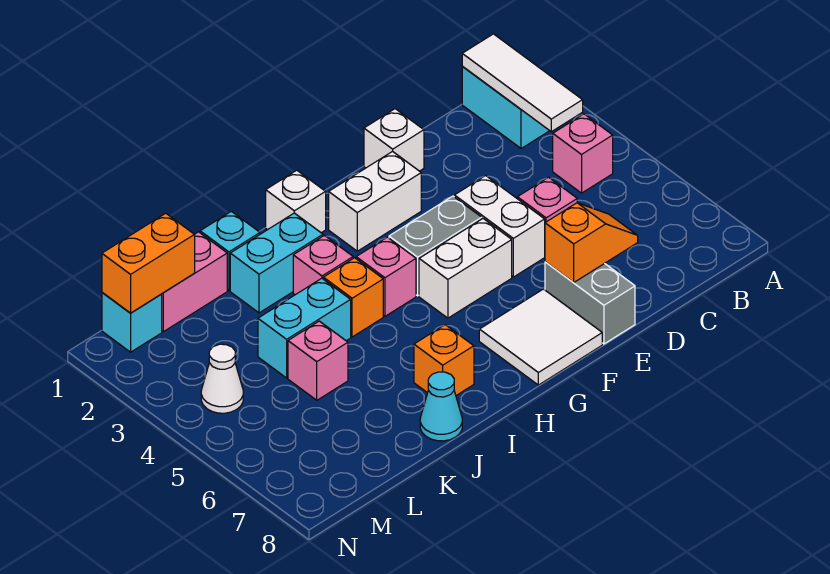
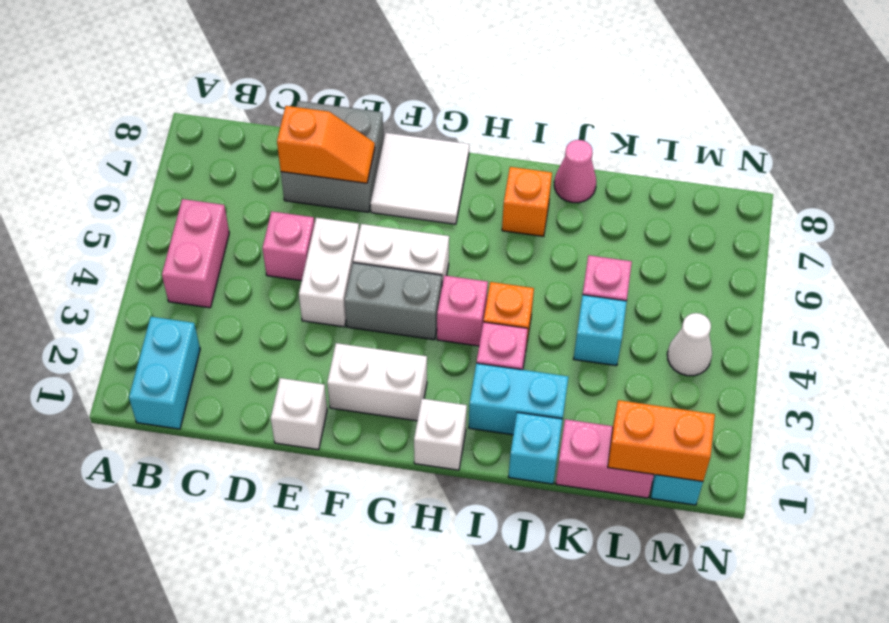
white 1x3 tile [462,34,583,132] -> none
pink 1x1 brick [553,114,613,193] -> pink 1x2 brick [162,199,229,308]
orange 1x2 slope [545,203,638,283] -> orange 1x2 slope turned to [277,106,375,183]
grey 1x2 brick [545,262,635,344] -> grey 2x2 brick [281,101,384,212]
cyan 1x2 brick [258,278,351,378] -> cyan 1x1 brick [574,295,627,366]
cyan 1x1 cone [420,372,462,441] -> pink 1x1 cone [554,140,596,203]

